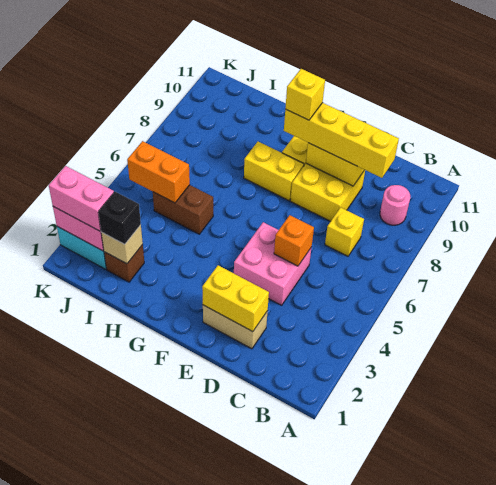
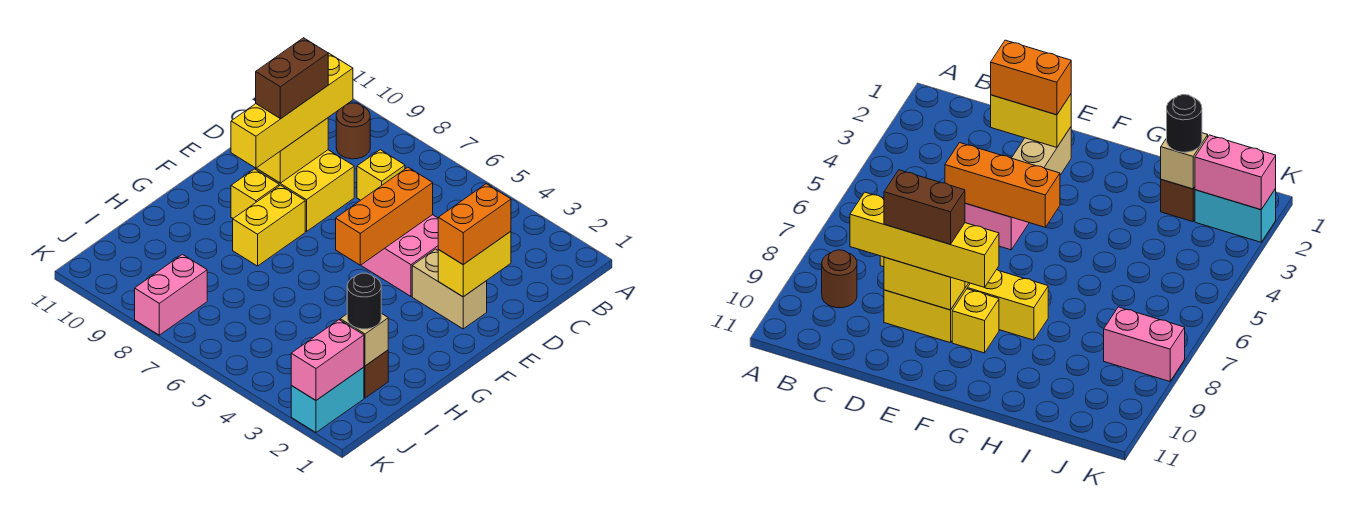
pink 1x1 round brick [380,185,410,225] -> brown 1x1 round brick [336,103,370,159]
tan 1x2 brick [203,305,268,349] -> tan 1x2 brick turned to [412,249,487,329]
orange 1x1 brick [274,215,314,266] -> orange 1x3 brick [336,167,433,265]
yellow 1x1 brick [285,69,325,120] -> none
brown 1x2 brick [153,185,213,234] -> brown 1x2 brick moved to [256,38,328,119]
black 1x1 brick [98,192,141,244] -> black 1x1 round brick [347,273,381,329]
orange 1x2 brick [127,141,190,203] -> orange 1x2 brick moved to [438,184,511,264]
pink 1x2 brick [49,166,114,231] -> pink 1x2 brick moved to [135,254,207,335]

